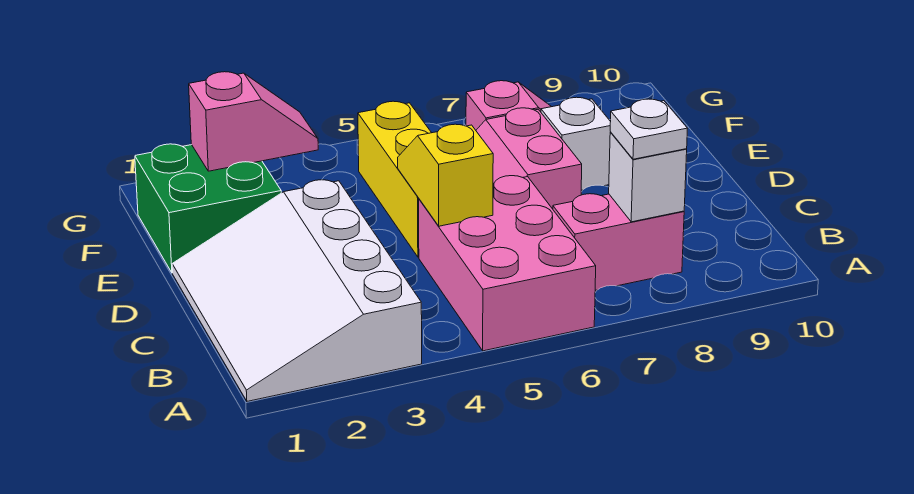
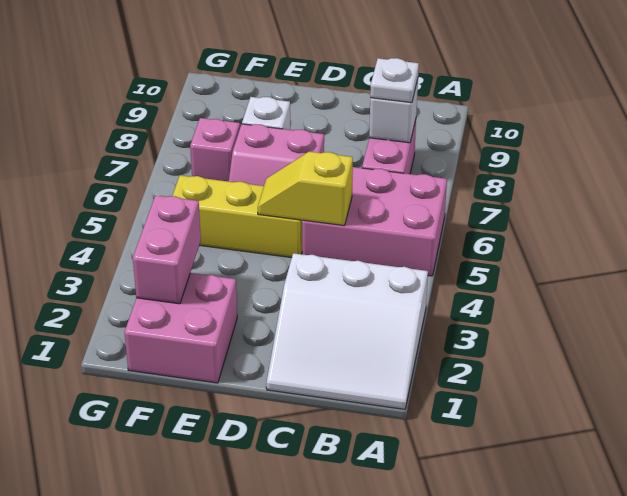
white 3x4 slope [172,180,422,401] -> white 3x3 slope [266,253,428,409]
green 2x2 brick [135,144,281,273] -> pink 2x2 brick [124,273,237,383]
pink 1x2 slope [189,72,318,171] -> pink 1x2 brick [133,195,201,304]

